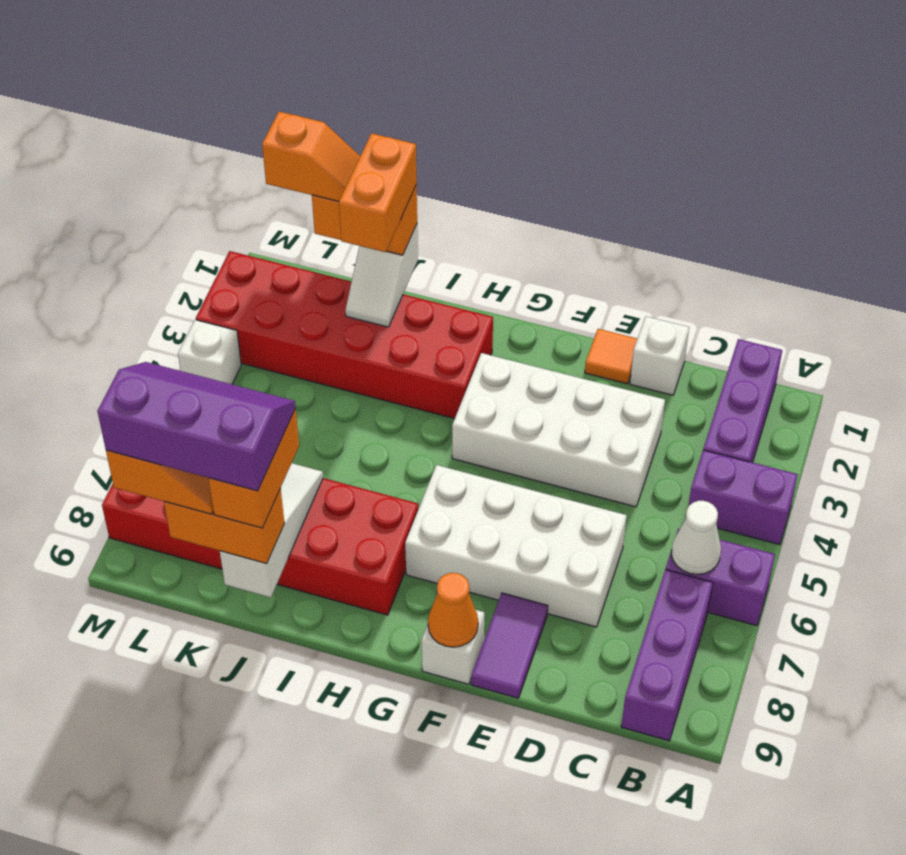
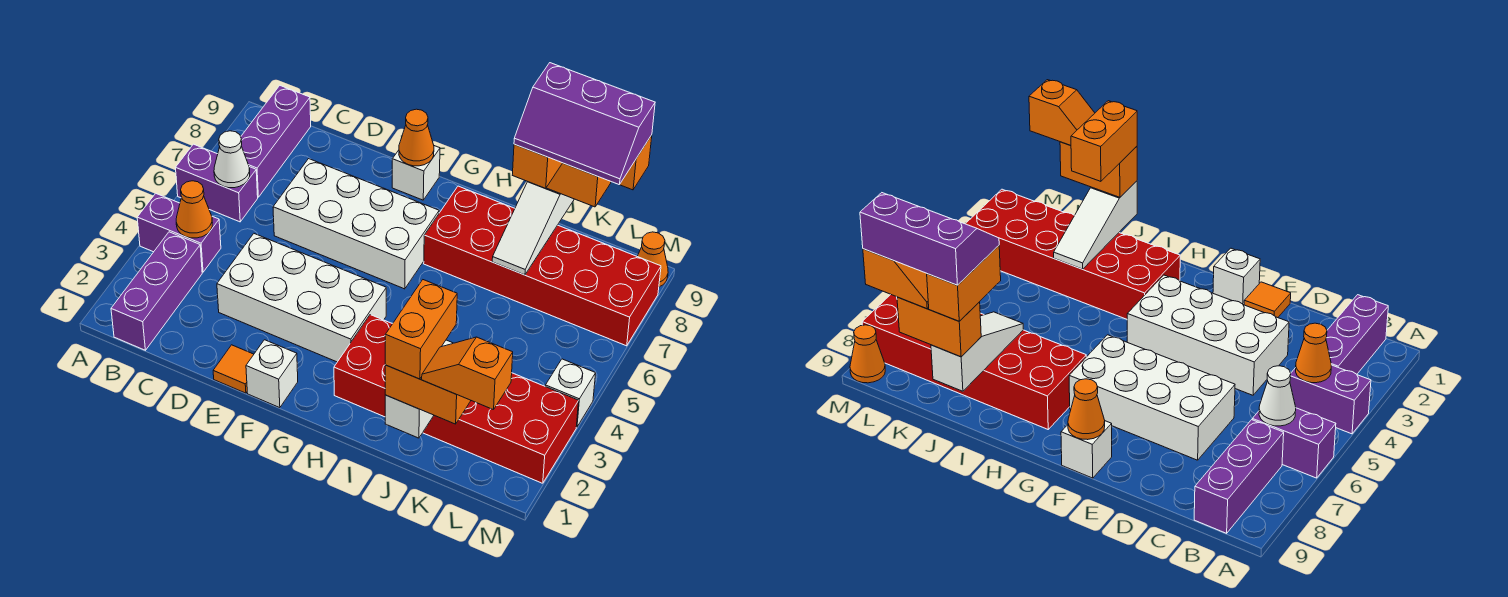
none -> orange 1x1 cone [176,181,212,238]
white 1x1 brick [630,316,689,395] -> white 1x1 brick moved to [246,340,298,408]
purple 1x2 tile [471,593,548,698] -> none
white 1x2 slope [346,225,418,327] -> white 1x3 slope [385,340,453,438]
none -> orange 1x1 cone [637,232,668,287]

